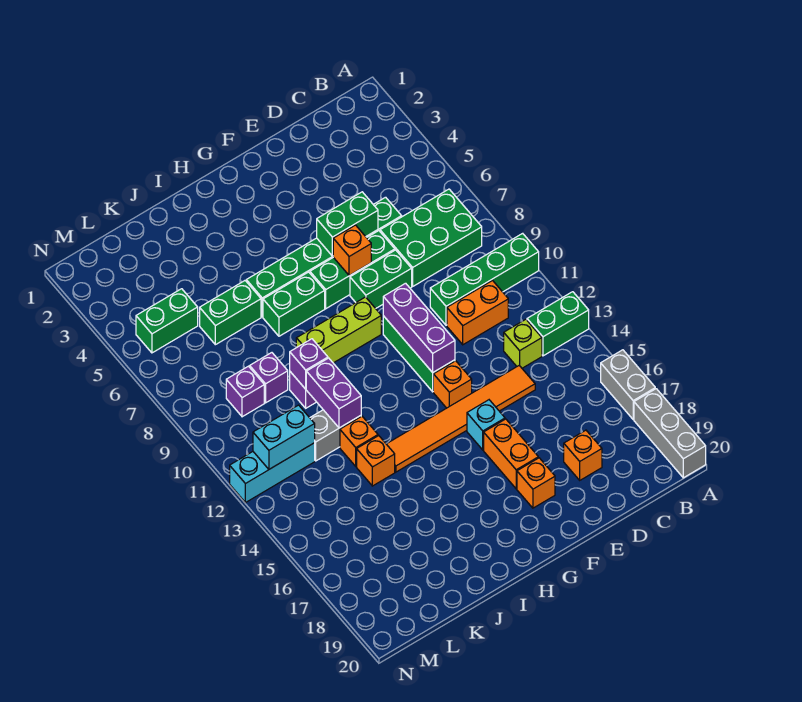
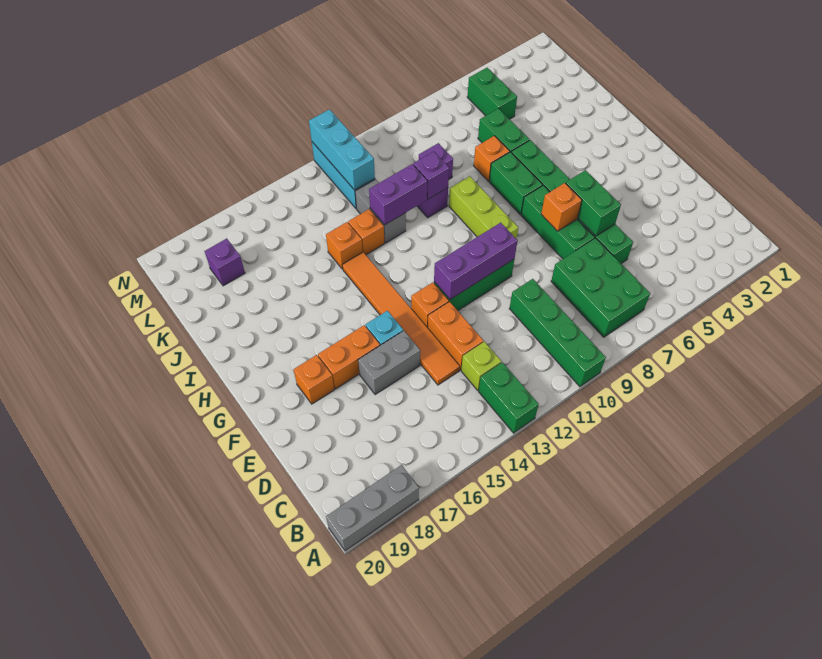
grey 1x2 brick [601,350,655,419] -> grey 1x2 brick moved to [358,331,420,395]
orange 1x2 brick [447,281,508,345] -> orange 1x2 brick moved to [428,302,483,370]
orange 1x1 brick [564,430,602,480] -> orange 1x1 brick moved to [474,136,510,181]
green 1x2 brick [350,250,412,308] -> none
purple 1x1 brick [226,366,264,417] -> purple 1x1 brick moved to [205,239,245,286]
cyan 1x2 brick [253,405,315,469] -> cyan 1x3 brick [309,109,375,190]

